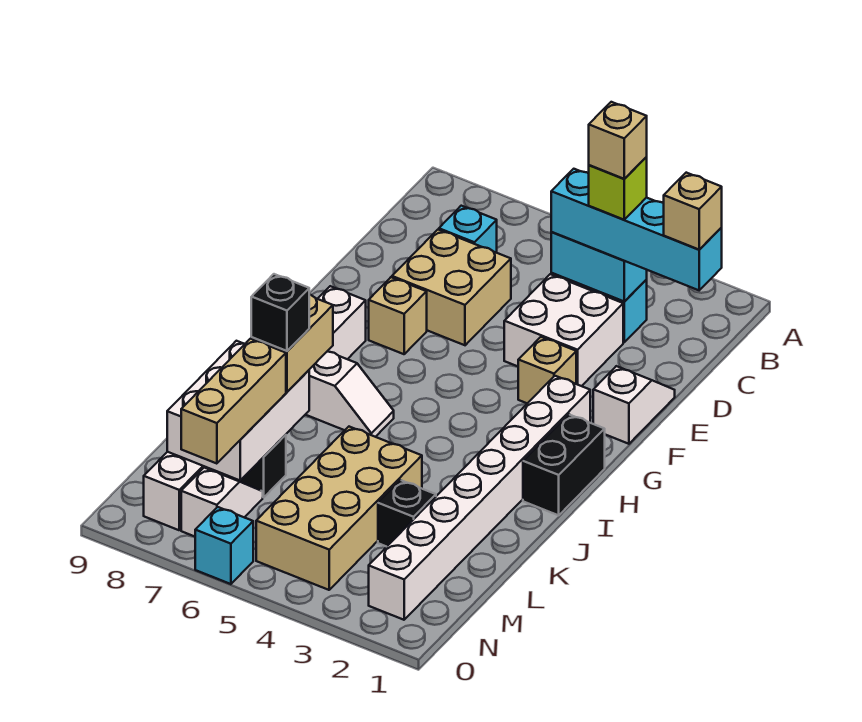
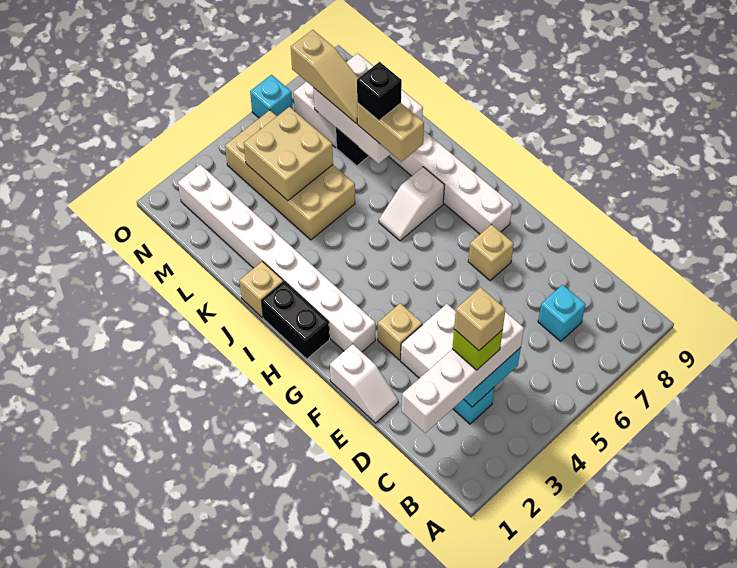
cyan 1x4 brick [551,169,722,290] -> white 1x4 brick [402,312,524,433]
tan 1x1 brick [664,173,722,250] -> tan 1x1 brick moved to [239,261,284,318]
tan 2x2 brick [392,230,511,345] -> tan 2x2 brick moved to [244,107,333,201]
black 1x1 brick [378,480,436,547] -> none
tan 1x3 brick [181,339,286,464] -> tan 1x3 slope [291,30,358,123]

